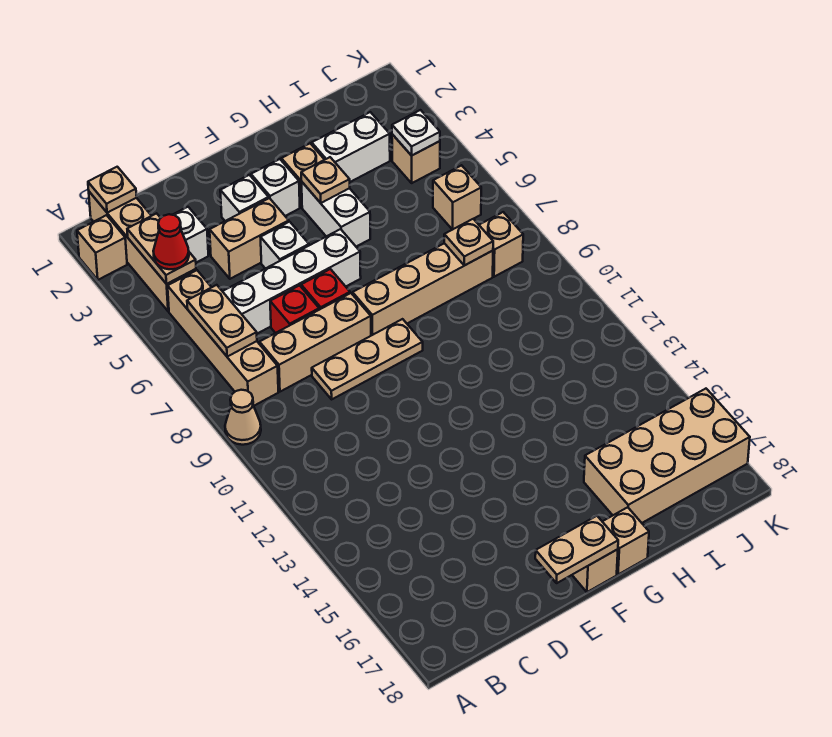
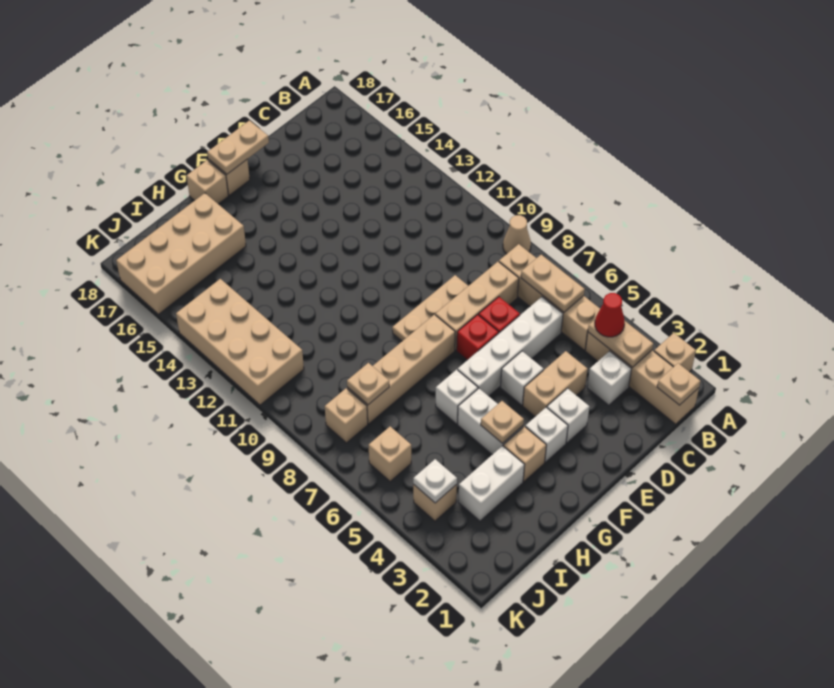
none -> white 1x1 brick [436,370,478,424]
none -> tan 2x4 brick [176,279,304,405]

